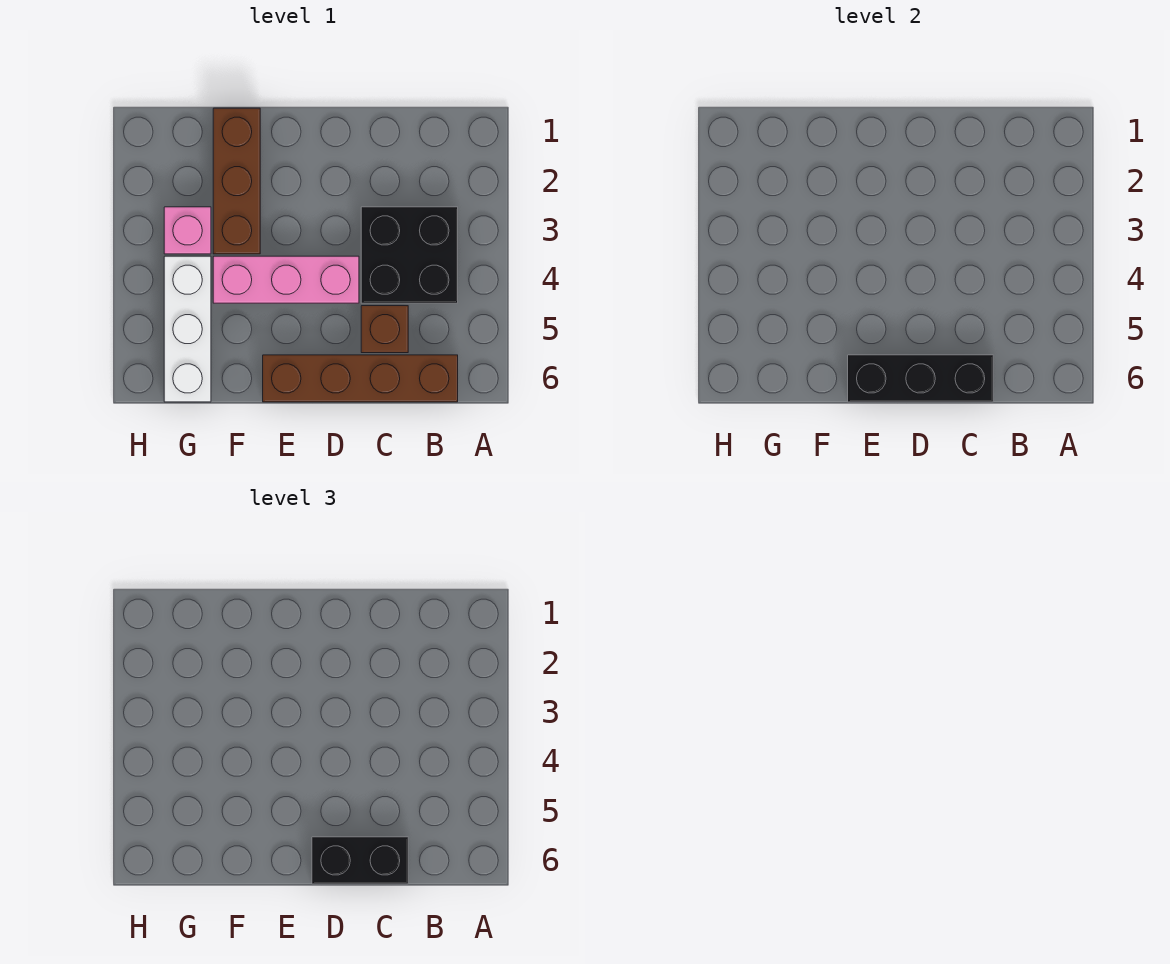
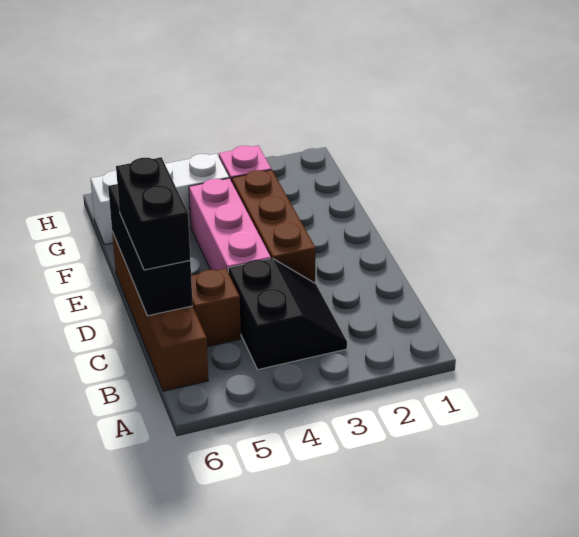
black 2x2 brick [361,207,458,303] -> black 2x2 slope [228,258,347,370]
brown 1x3 brick [213,108,260,254] -> brown 1x3 brick turned to [231,170,316,283]

